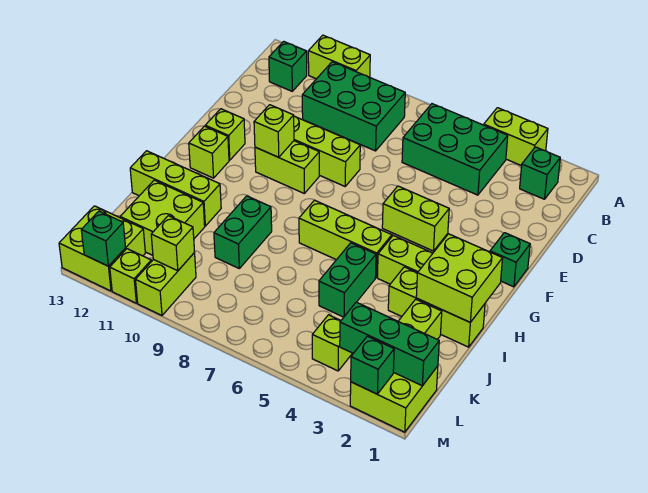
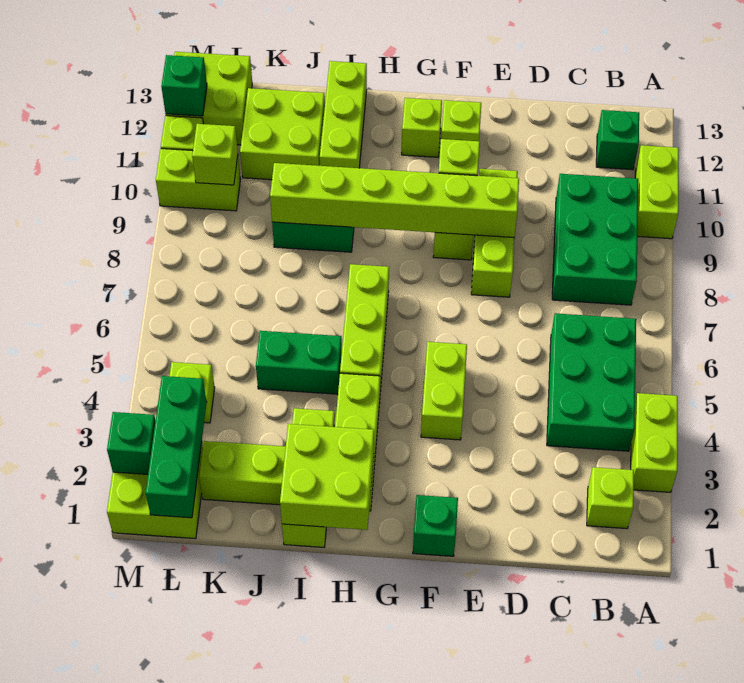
green 1x1 brick [520,147,560,199] -> lime 1x1 brick [587,467,634,529]
none -> lime 1x6 brick [270,163,519,237]

